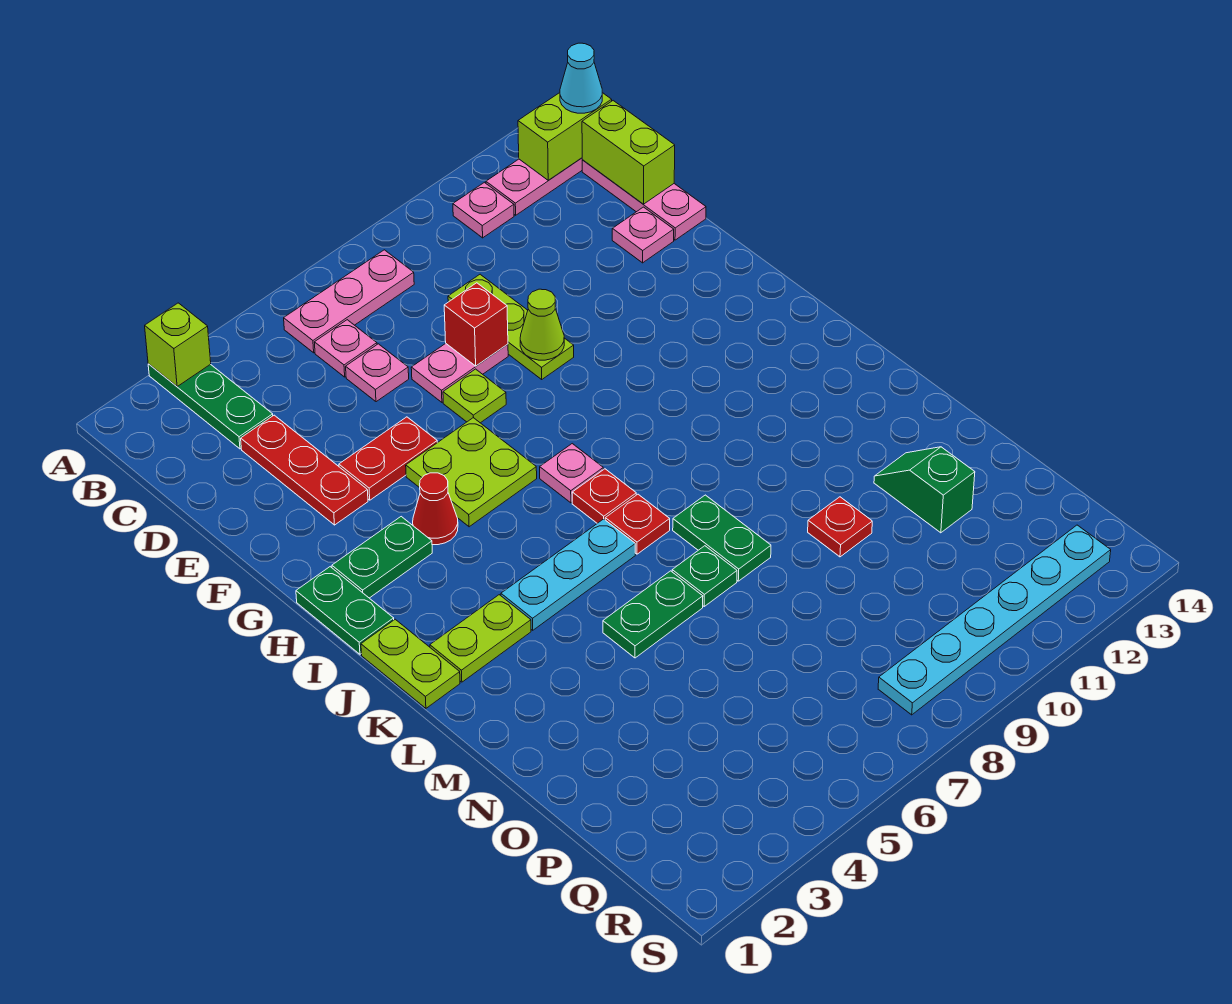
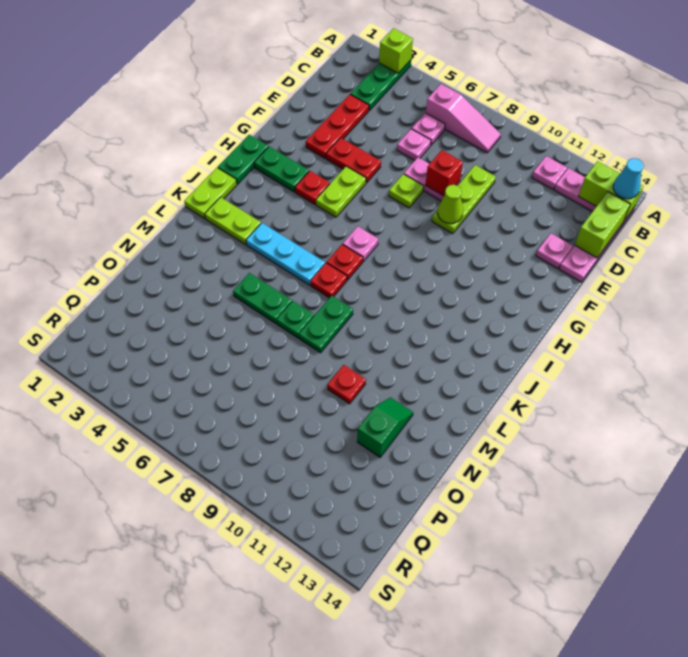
pink 1x3 plate [284,250,414,353] -> pink 1x3 slope [426,84,501,153]
lime 2x2 plate [406,418,537,527] -> lime 1x2 plate [316,166,366,217]
red 1x1 cone [413,473,458,545] -> red 1x1 plate [295,171,330,204]
cyan 1x6 plate [878,525,1111,715] -> none

